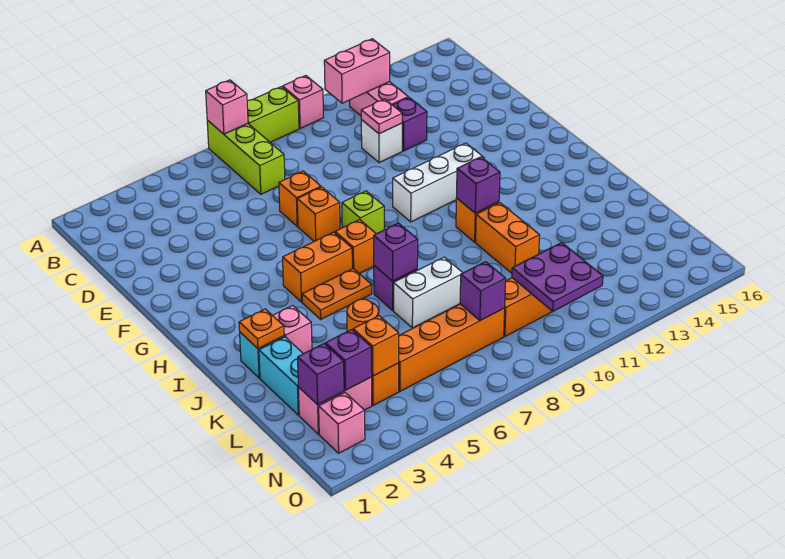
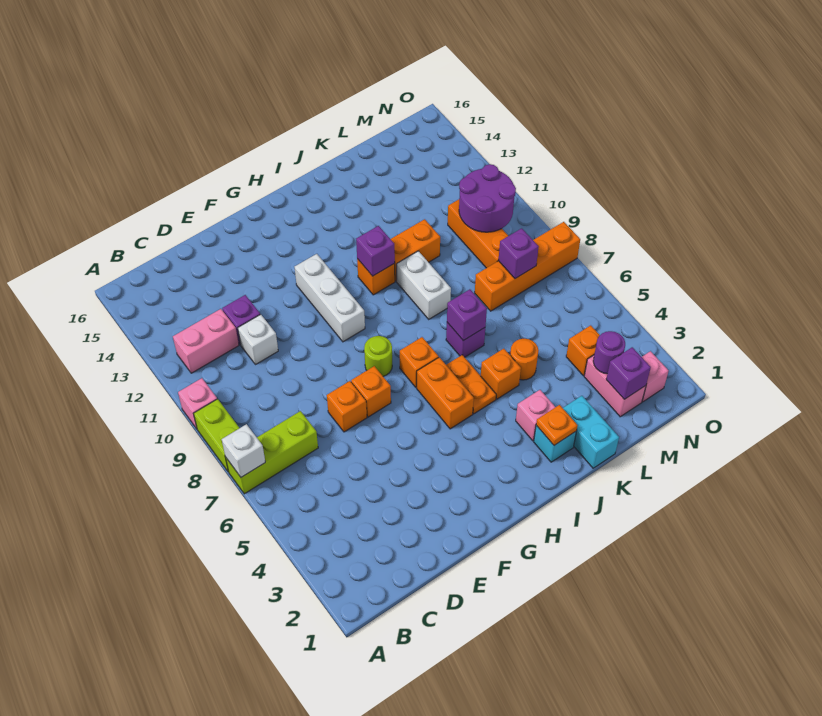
pink 1x1 brick [206,80,248,134] -> white 1x1 brick [222,424,265,477]
pink 1x2 brick [324,39,390,103] -> none
pink 1x1 plate [361,99,402,134] -> none
lime 1x1 brick [342,191,384,234] -> lime 1x1 round brick [364,336,392,376]
cyan 1x2 brick [259,337,303,415] -> cyan 1x2 brick turned to [563,396,619,468]
white 1x2 brick [394,257,462,328] -> white 1x2 brick moved to [397,251,451,319]
purple 1x1 brick [325,330,372,390] -> purple 1x1 round brick [593,331,625,374]
orange 1x1 brick [353,316,399,376] -> orange 1x1 brick moved to [481,349,521,399]
orange 1x4 brick [399,304,505,391] -> orange 1x4 brick turned to [475,222,580,311]
purple 2x2 plate [512,243,603,311] -> purple 2x2 round brick [459,164,516,232]

